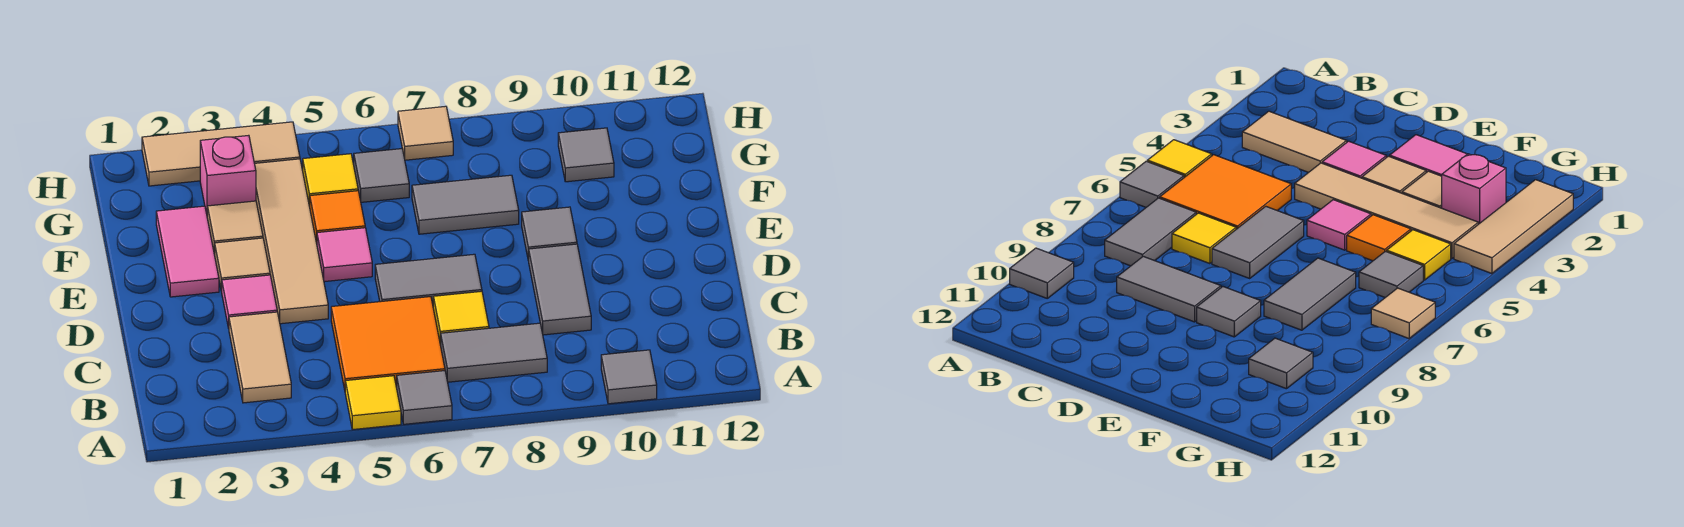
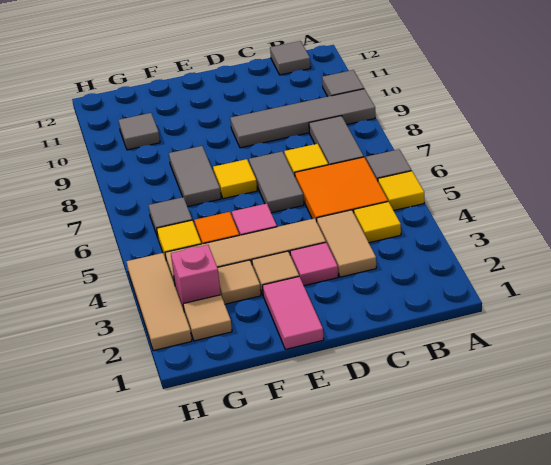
tan 1x2 tile [229,312,291,403] -> tan 1x2 tile turned to [317,210,376,277]
none -> yellow 1x1 tile [354,202,401,243]
grey 1x2 tile [529,244,591,335] -> grey 1x4 tile [230,89,375,148]
pink 1x2 tile [156,206,219,297] -> pink 1x2 tile turned to [262,277,324,349]
none -> yellow 1x1 tile [213,159,257,199]
grey 1x1 tile [522,207,577,261] -> grey 1x1 tile moved to [270,41,311,75]
tan 1x1 tile [398,106,453,160] -> tan 1x1 tile moved to [183,295,232,341]

